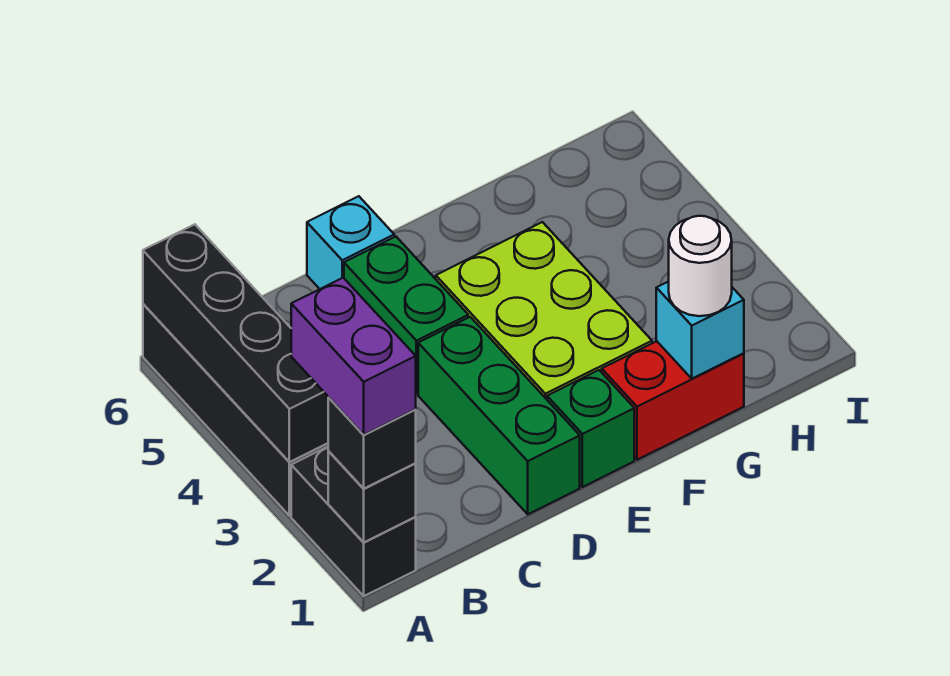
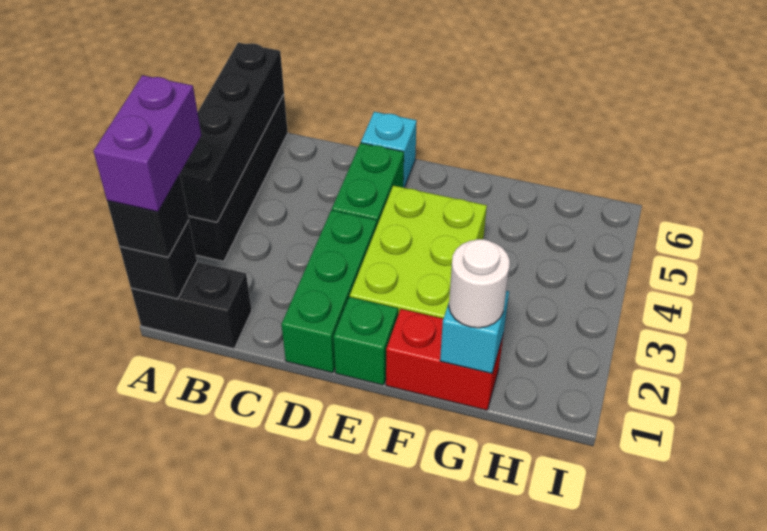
black 1x2 brick [291,447,416,596] -> black 1x2 brick turned to [131,262,252,349]

